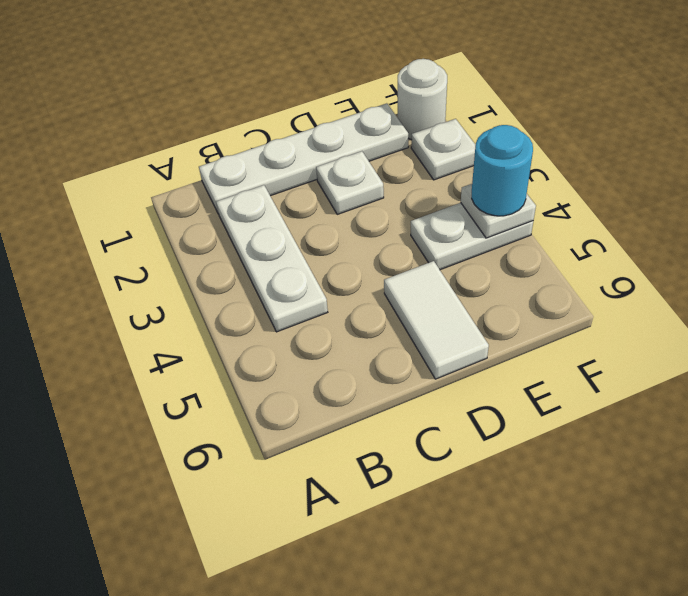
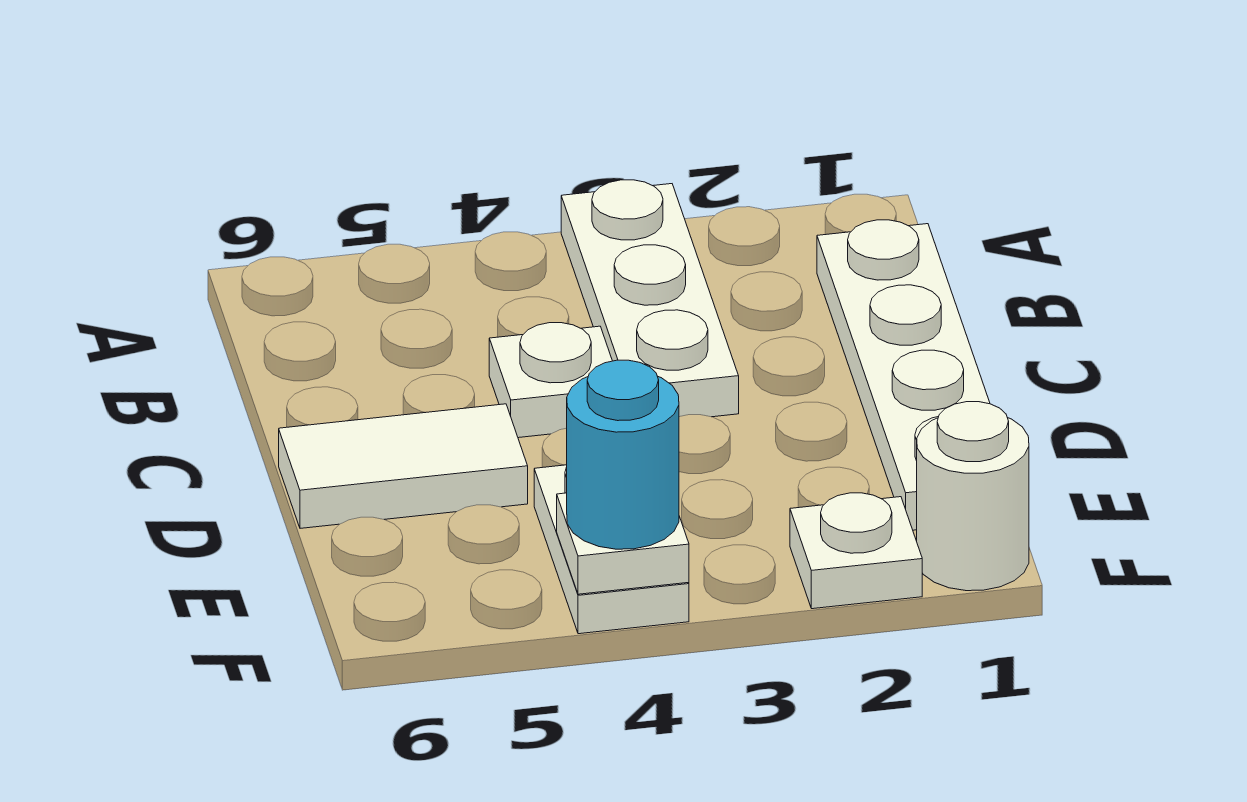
white 1x3 plate [216,185,328,332] -> white 1x3 plate turned to [561,180,739,417]
white 1x1 plate [316,151,384,214] -> white 1x1 plate moved to [489,323,612,438]

